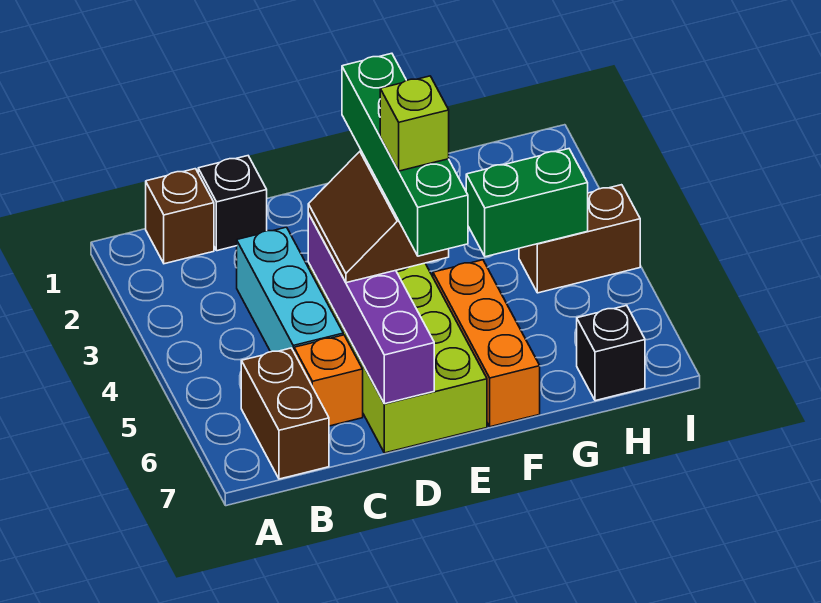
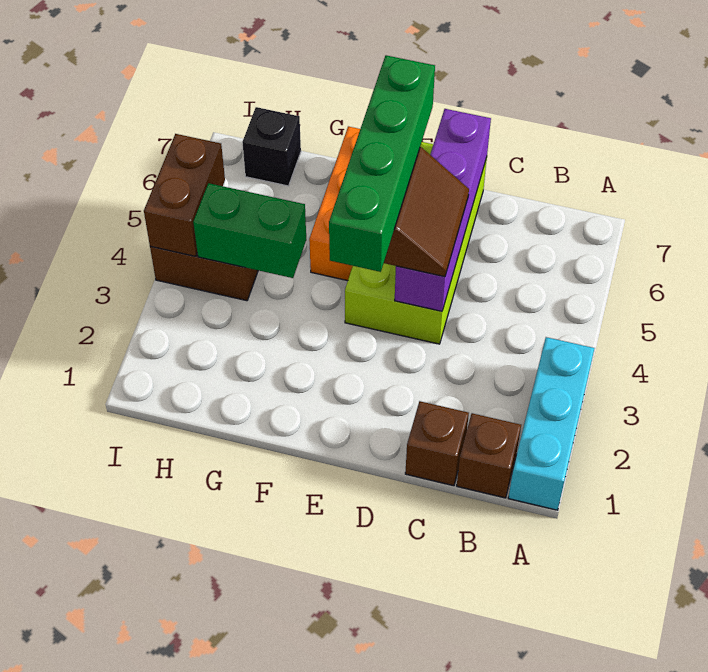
brown 1x2 brick [241,348,329,479] -> brown 1x2 brick moved to [144,134,225,256]
black 1x1 brick [198,156,267,251] -> brown 1x1 brick [405,401,469,486]
cyan 1x3 brick [237,227,343,352] -> cyan 1x3 brick moved to [508,337,595,510]
orange 1x1 brick [294,335,363,426] -> none
lime 1x1 brick [380,76,449,171] -> none

